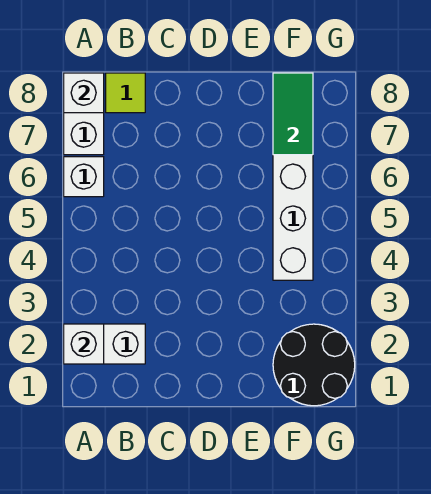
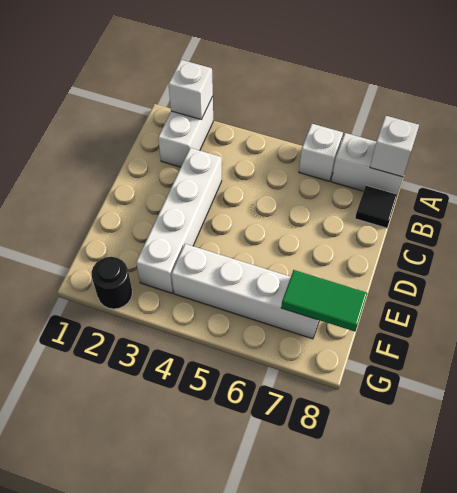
lime 1x1 tile [106,73,145,113] -> black 1x1 tile [355,186,398,228]
none -> white 1x4 brick [136,148,222,293]
black 2x2 round brick [273,324,355,406] -> black 1x1 round brick [92,257,132,309]

